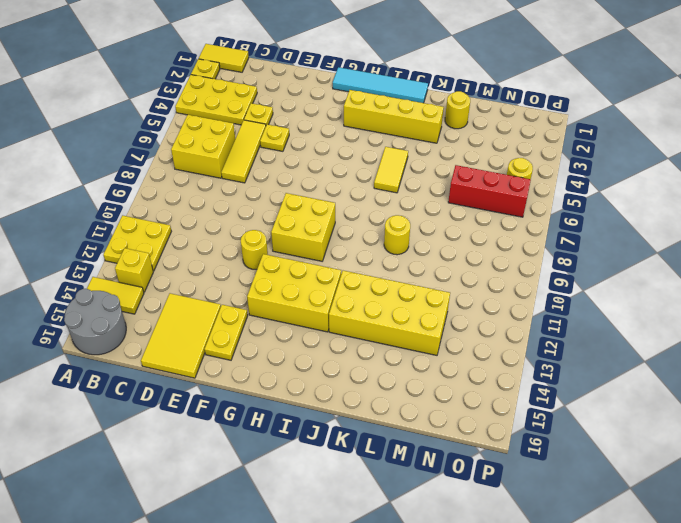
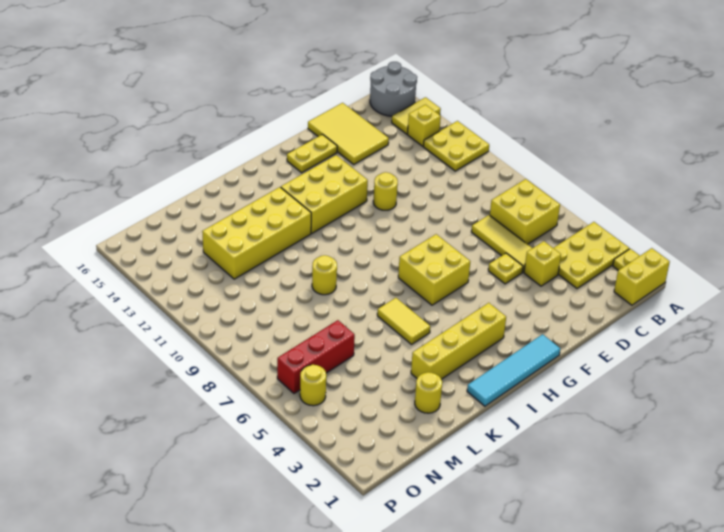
yellow 1x2 tile [199,44,249,72] -> yellow 1x2 brick [614,248,670,305]
yellow 1x1 plate [244,103,273,125] -> yellow 1x1 brick [524,241,561,286]
yellow 1x2 plate [205,305,248,360] -> yellow 1x2 plate turned to [287,134,337,173]
yellow 2x2 brick [271,193,335,261] -> yellow 2x2 brick moved to [398,234,470,305]

